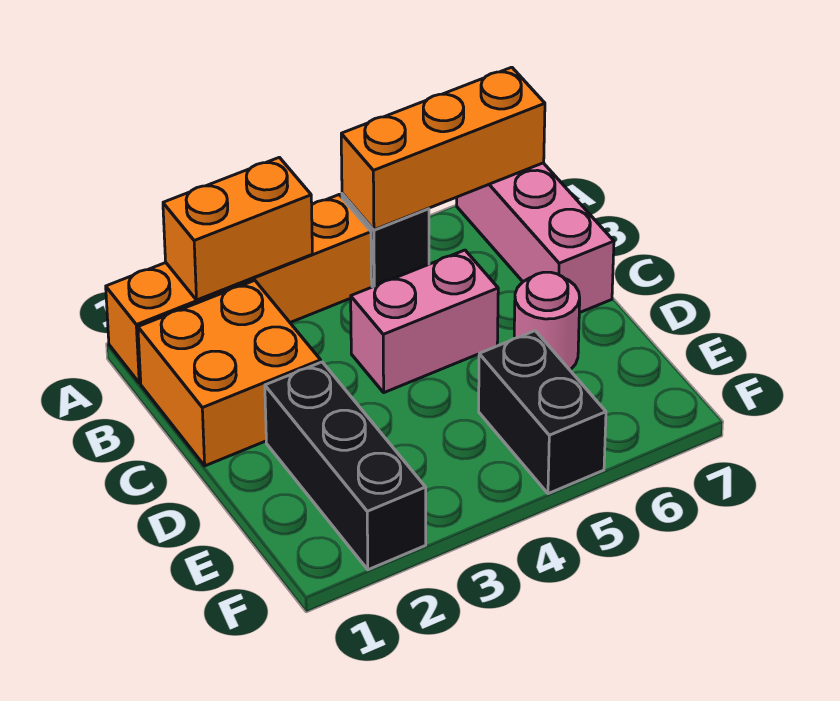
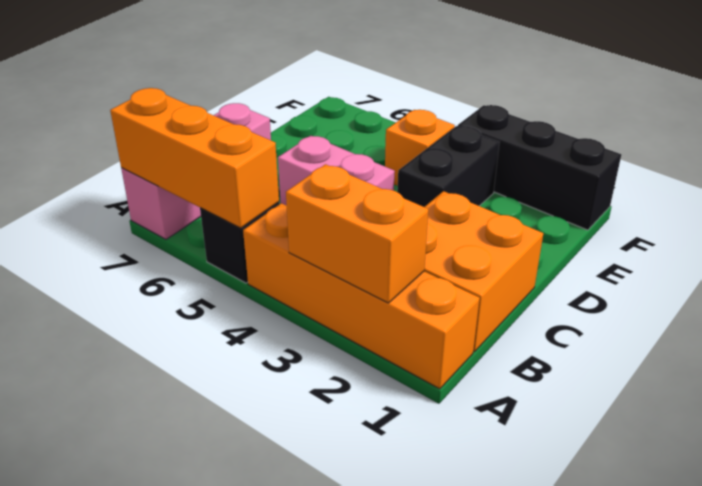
black 1x3 brick [265,362,426,570] -> black 1x3 brick turned to [458,105,621,230]
pink 1x1 round brick [514,272,580,370] -> none
none -> orange 1x1 brick [385,110,455,186]
black 1x2 brick [479,331,606,494] -> black 1x2 brick moved to [397,126,500,207]

